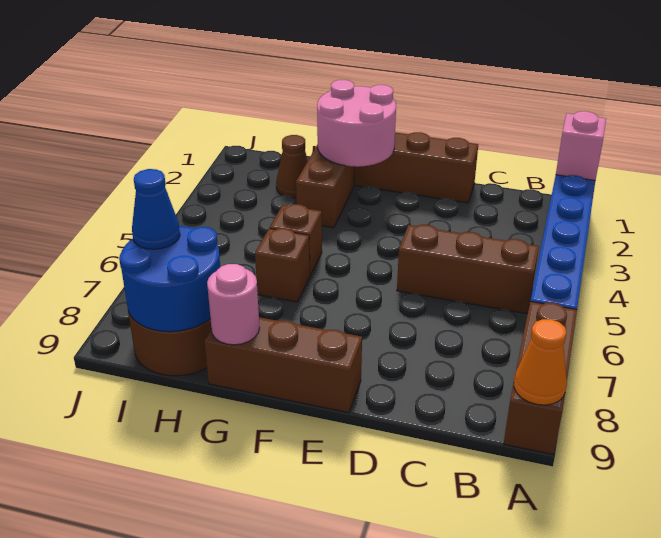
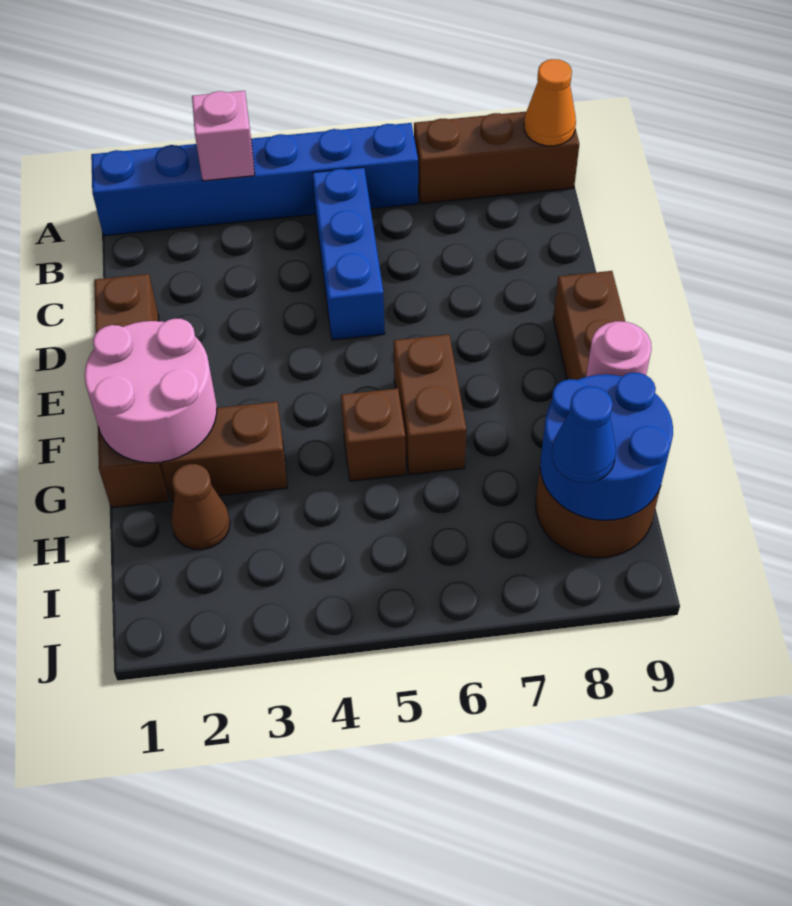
pink 1x1 brick [556,111,606,180] -> pink 1x1 brick moved to [192,91,255,181]
brown 1x3 brick [397,225,539,314] -> blue 1x3 brick [312,167,385,340]
brown 1x1 brick [255,228,310,302] -> brown 1x2 brick [394,334,466,475]

